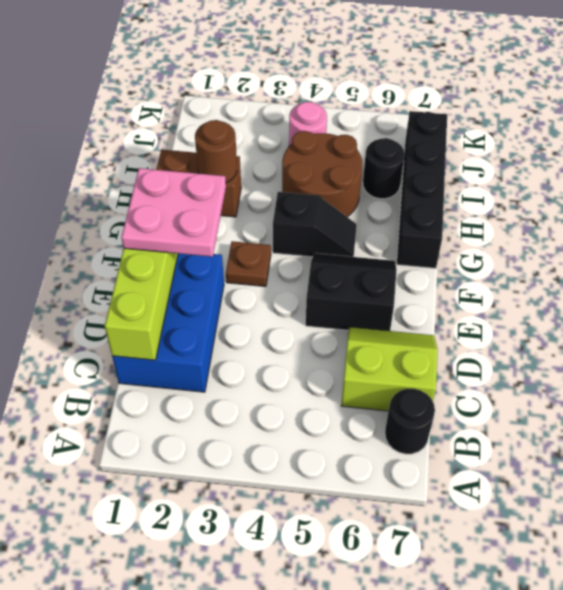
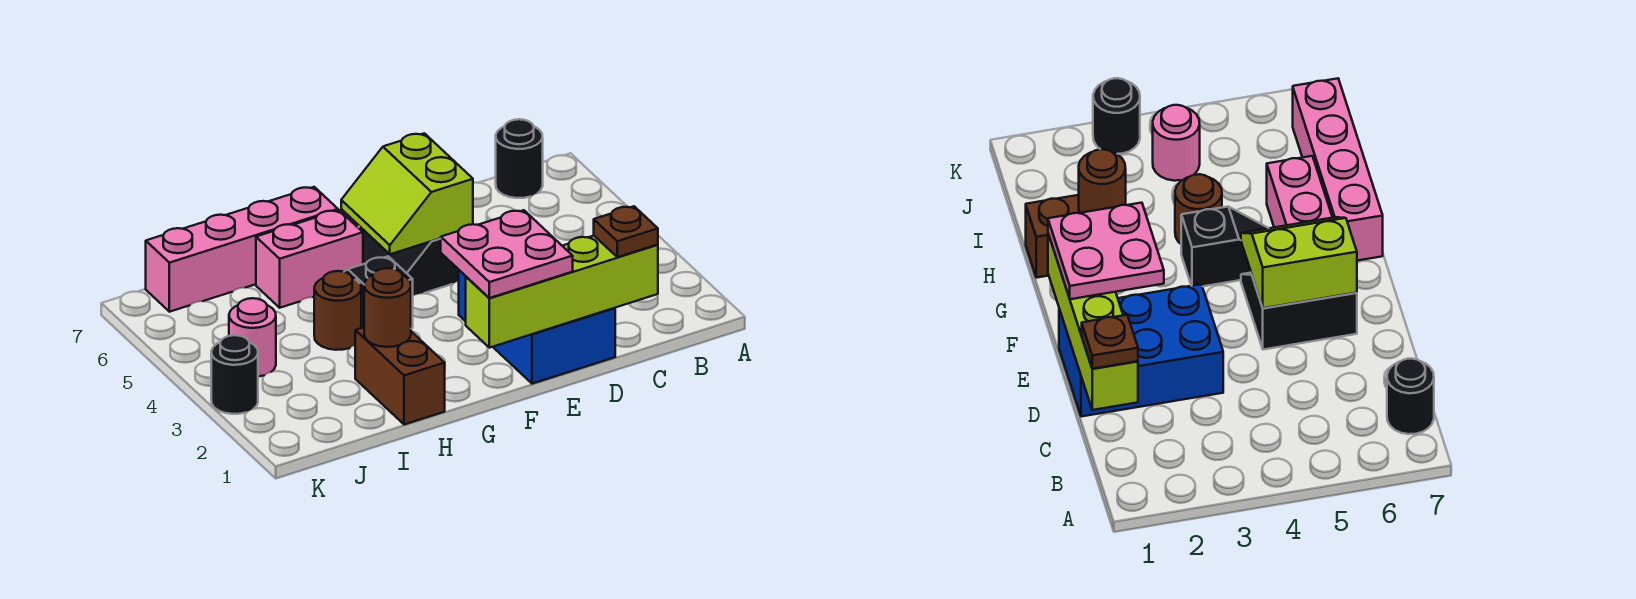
blue 2x3 brick [112,254,224,392] -> blue 2x3 brick turned to [459,270,615,384]
lime 2x2 slope [341,327,438,411] -> lime 2x2 slope moved to [341,133,473,254]
brown 1x1 plate [226,241,271,287] -> brown 1x1 plate moved to [594,206,658,257]
none -> pink 1x2 brick [256,210,363,308]
black 1x4 brick [397,111,447,268] -> pink 1x4 brick [146,187,338,312]
brown 2x2 round brick [282,131,362,217] -> brown 1x1 round brick [314,271,361,350]
black 1x1 round brick [363,138,405,199] -> black 1x1 round brick moved to [211,335,258,414]

